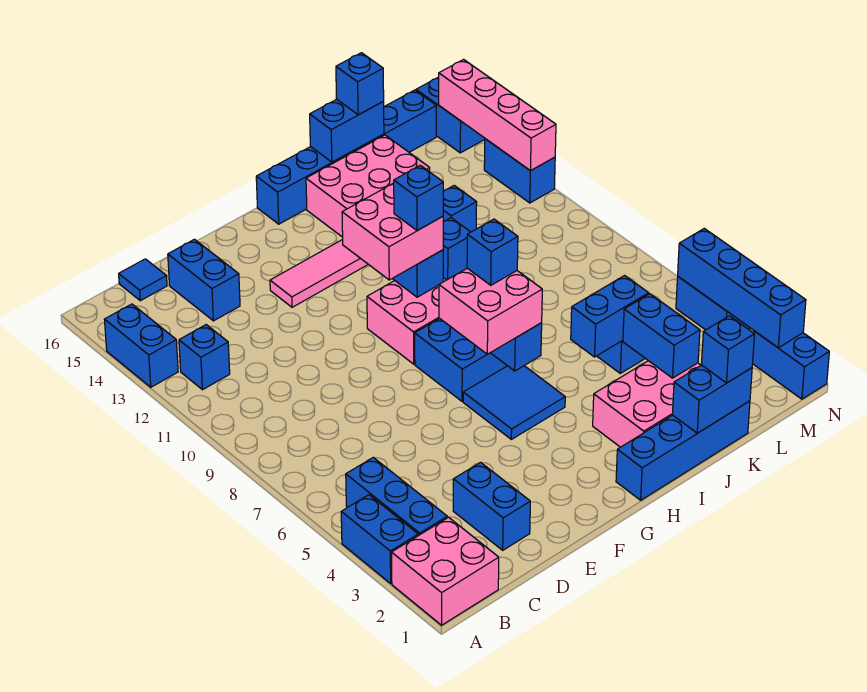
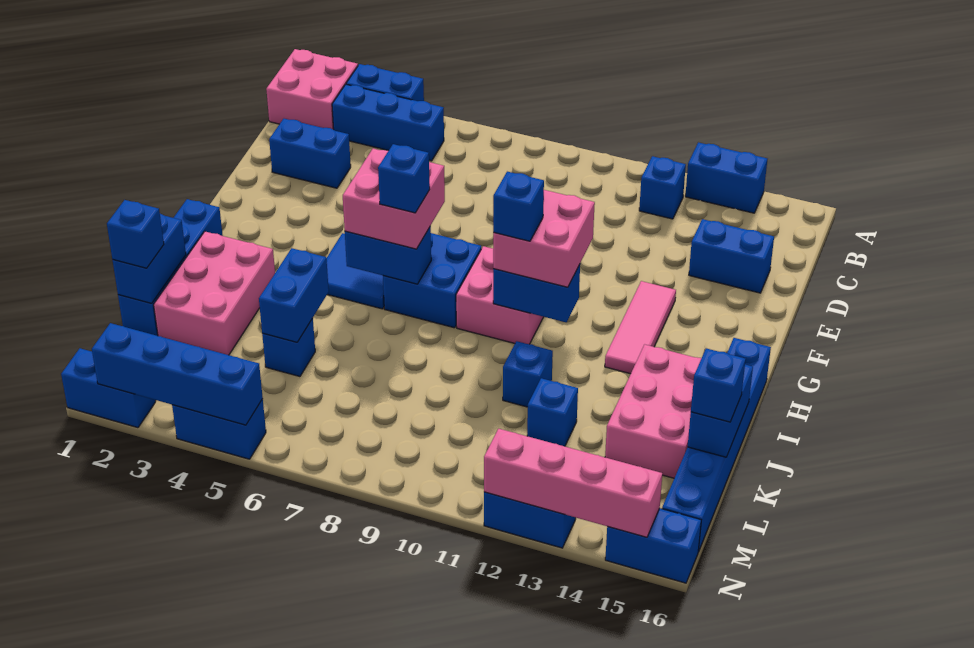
blue 1x1 tile [119,259,167,301] -> none
blue 1x2 brick [623,294,700,378] -> none

